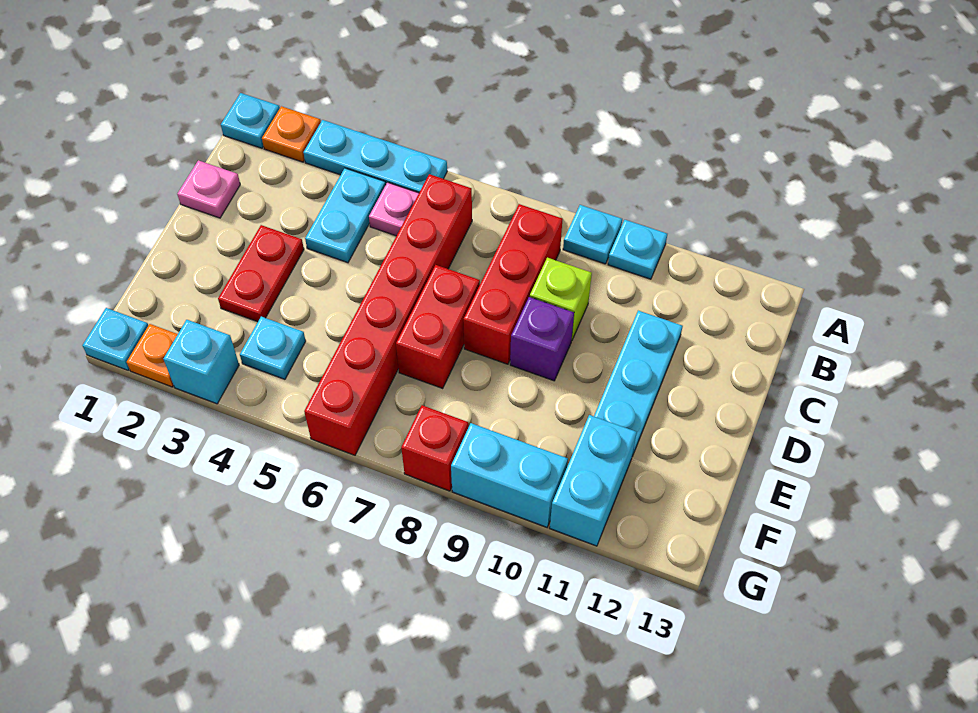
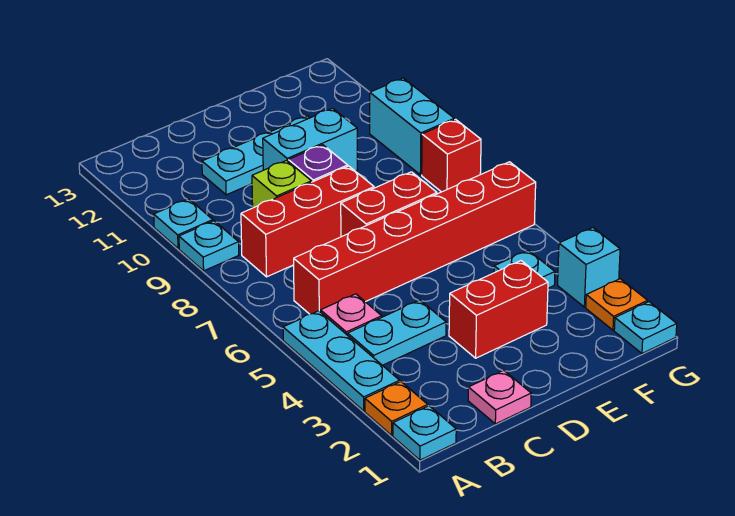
red 1x2 plate [218,225,304,322] -> red 1x2 brick [449,261,548,358]
cyan 1x2 brick [550,415,637,546] -> cyan 1x2 brick moved to [263,108,357,171]

